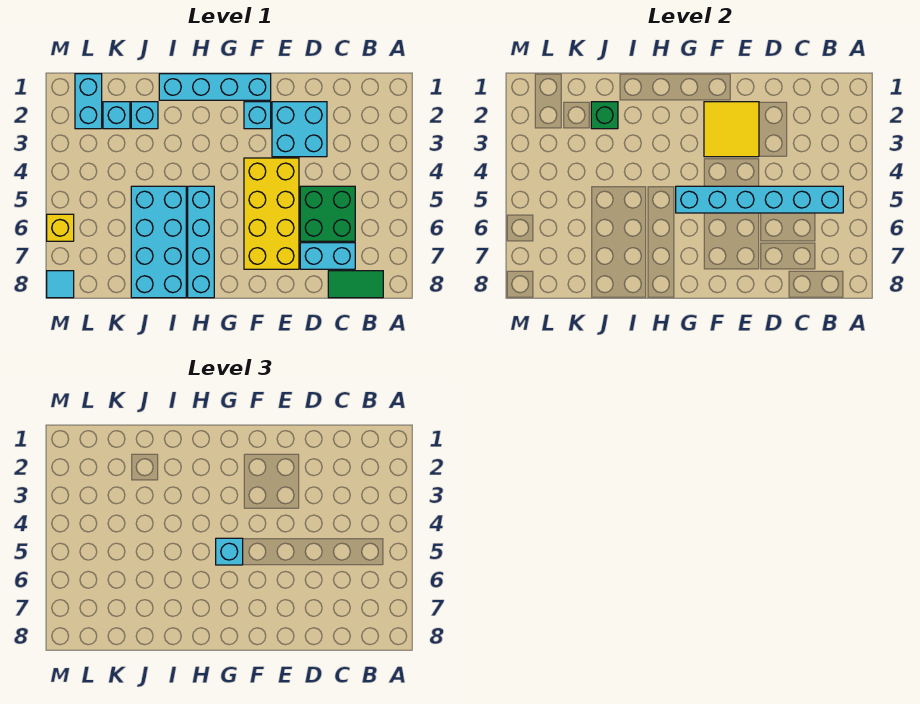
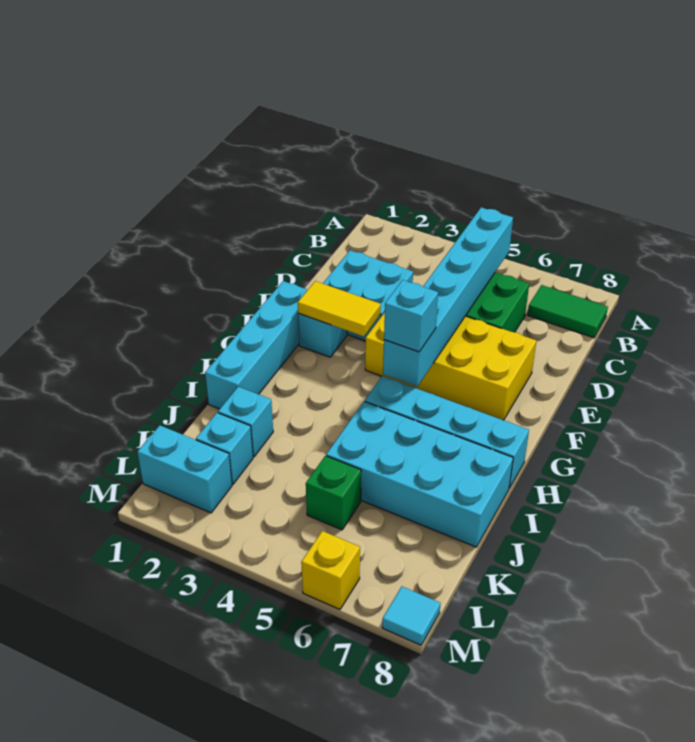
green 1x2 tile [328,271,383,298] -> green 1x2 tile turned to [527,285,608,338]
cyan 1x2 brick [300,243,355,269] -> none
yellow 2x2 tile [704,102,759,157] -> yellow 1x2 tile [298,281,381,337]
green 1x1 brick [591,102,618,129] -> green 1x1 brick moved to [306,456,361,530]

